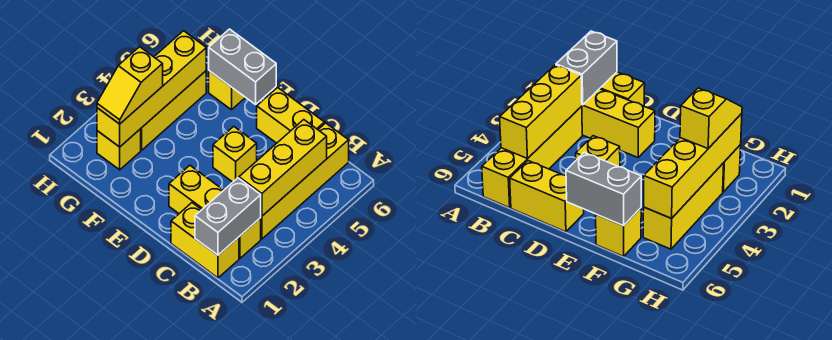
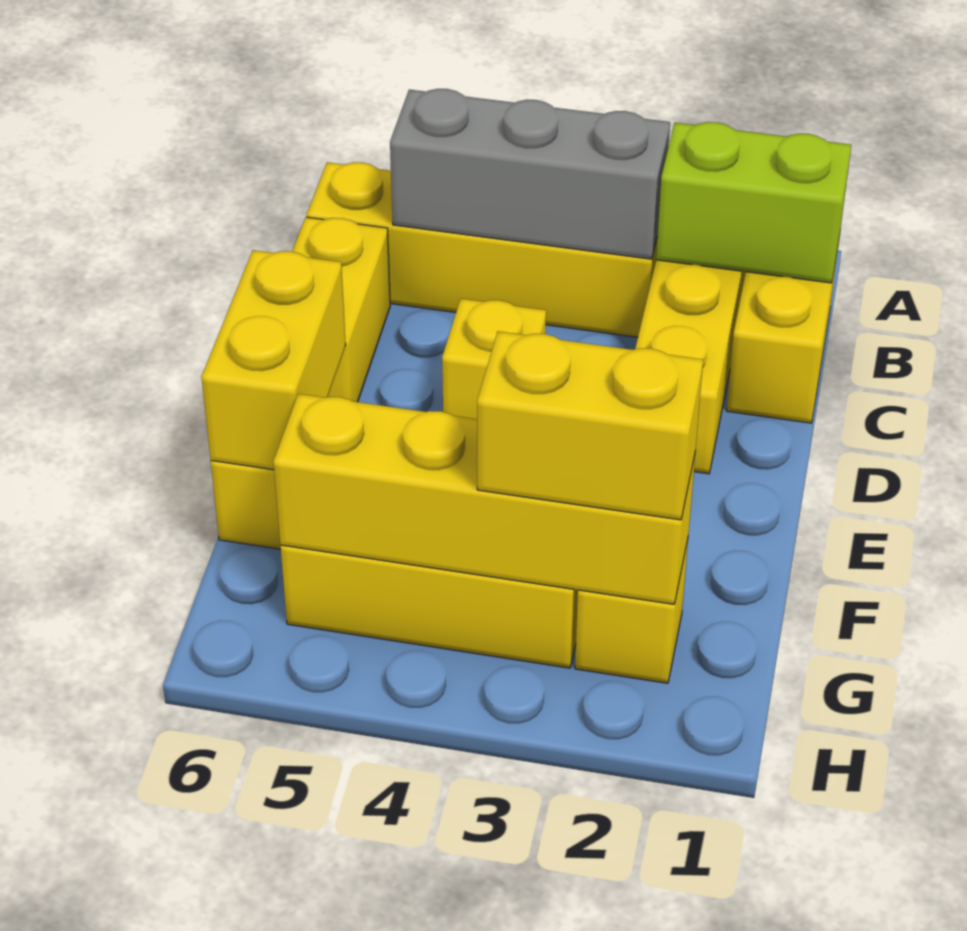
grey 1x2 brick [195,178,261,255] -> lime 1x2 brick [656,122,851,283]
yellow 1x3 brick [239,120,327,216] -> grey 1x3 brick [390,89,670,259]
grey 1x2 brick [209,29,276,105] -> yellow 1x2 brick [202,250,346,470]
yellow 1x2 slope [97,47,163,124] -> yellow 1x2 brick [477,331,703,520]

